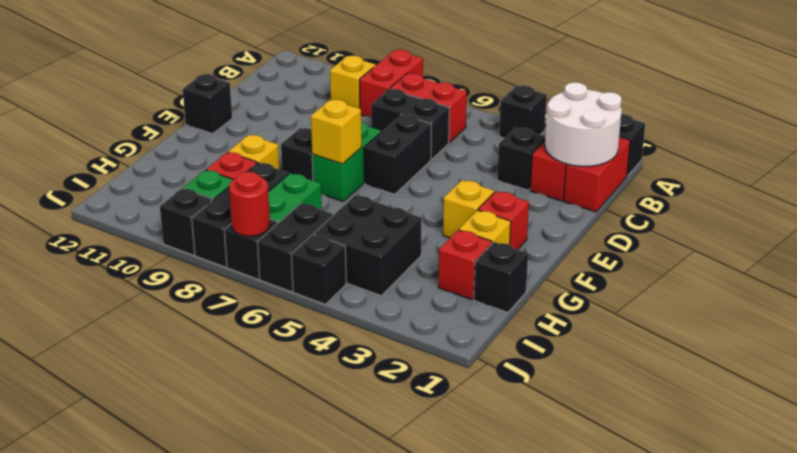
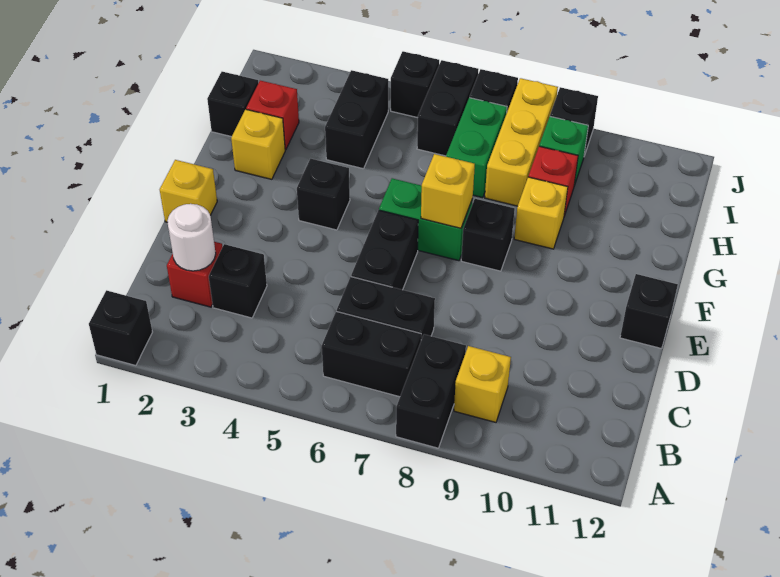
black 1x1 brick [499,85,547,138] -> black 1x1 brick moved to [297,159,350,230]
red 1x2 brick [360,50,423,117] -> black 1x2 brick [396,334,466,448]
red 1x2 brick [564,137,630,212] -> none
white 2x2 round brick [545,82,622,166] -> white 1x1 round brick [167,204,216,271]
red 1x2 brick [390,73,467,143] -> black 1x2 brick [322,311,421,397]
green 1x2 brick [312,122,381,201] -> green 1x2 brick turned to [379,178,473,261]
red 1x1 brick [478,191,529,250] -> none
yellow 1x1 brick [443,180,494,238] -> yellow 1x1 brick moved to [160,160,217,222]
black 2x2 brick [314,195,422,296] -> black 1x2 brick [325,70,388,169]
black 1x3 brick [192,163,289,267] -> yellow 1x3 brick [485,78,558,206]
red 1x1 round brick [229,172,270,236] -> none

